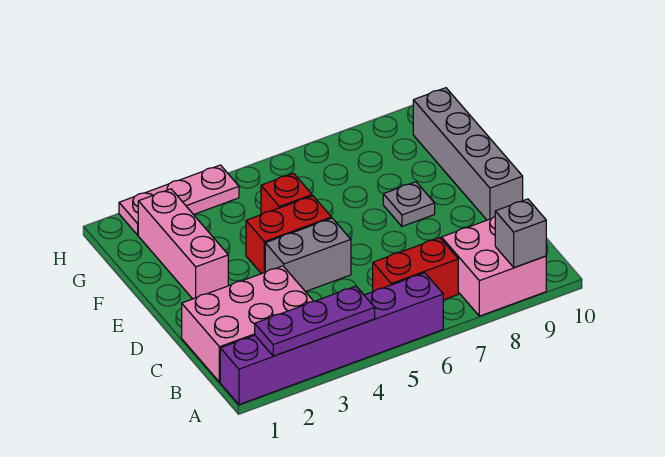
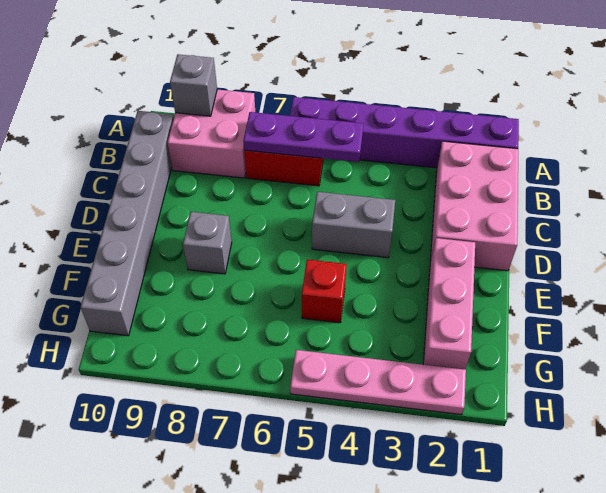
purple 1x3 plate [255,286,375,356] -> purple 1x3 plate moved to [243,112,363,162]
pink 2x3 brick [182,266,314,382] -> pink 2x3 brick turned to [430,141,518,271]
grey 1x4 brick [413,88,523,220] -> grey 1x6 brick [81,111,174,336]
red 1x2 brick [246,196,331,274] -> none
grey 1x1 plate [383,182,435,226] -> grey 1x1 brick [183,212,232,274]
pink 1x3 plate [119,165,239,235] -> pink 1x4 plate [290,350,466,415]

